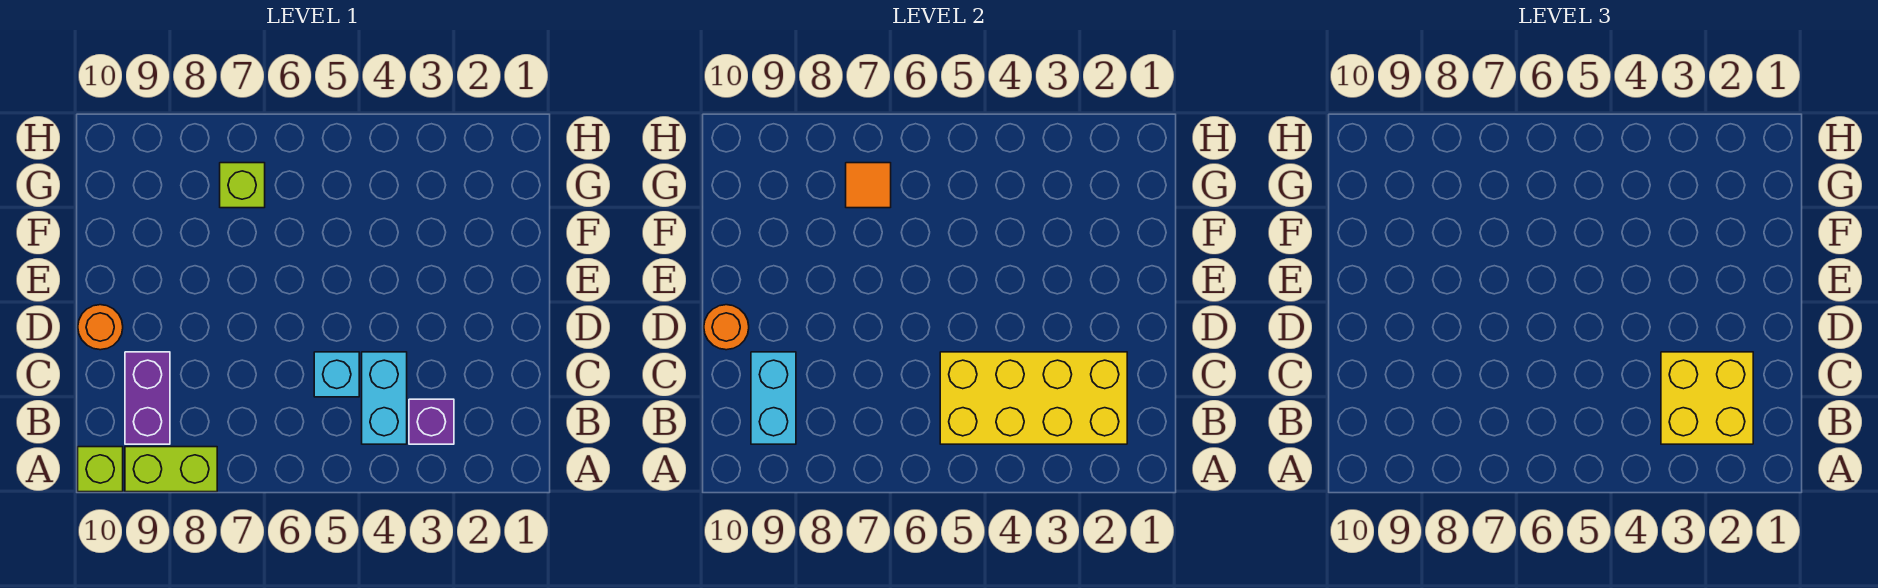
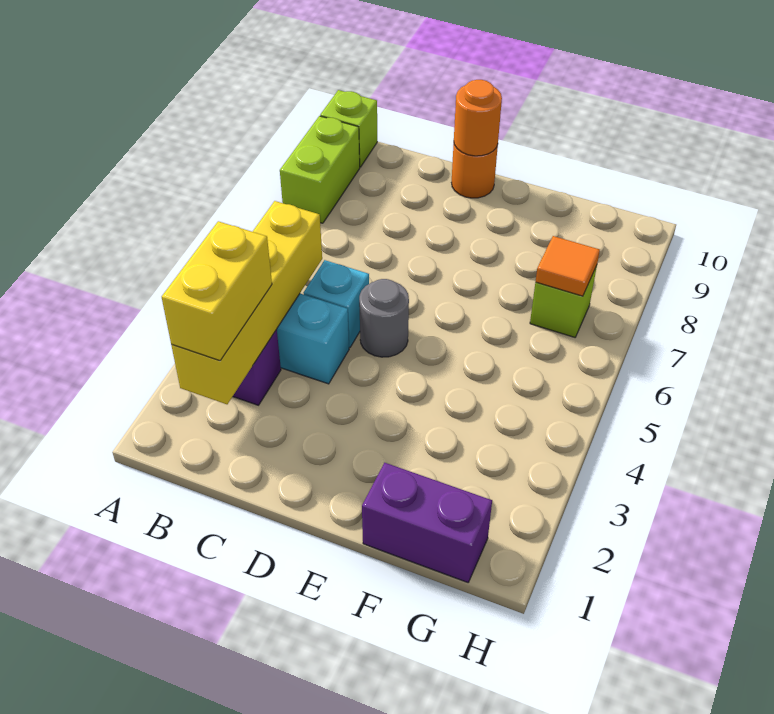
yellow 2x4 brick [940,352,1127,444] -> yellow 1x4 brick [171,201,322,404]
yellow 2x2 brick [1661,352,1753,444] -> yellow 1x2 brick [162,221,272,361]
purple 1x2 brick [125,352,170,444] -> purple 1x2 brick moved to [362,463,492,582]
cyan 1x2 brick [751,352,796,444] -> none
none -> grey 1x1 round brick [359,279,409,357]

